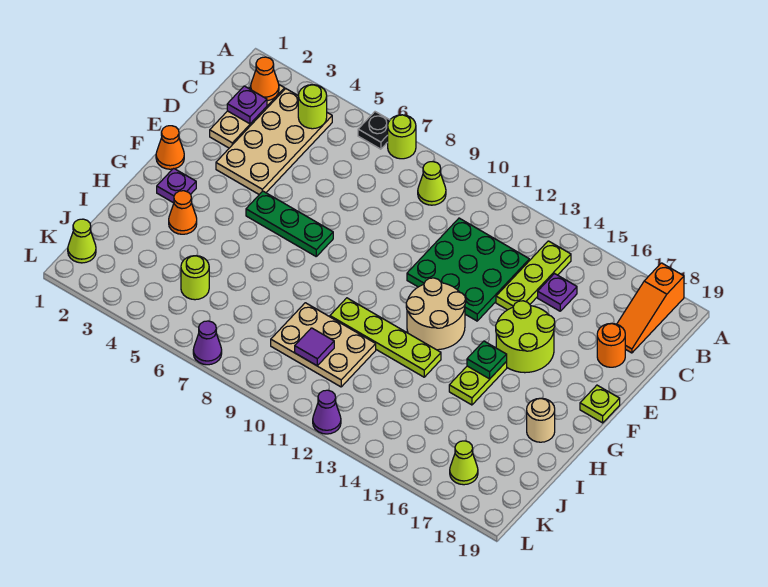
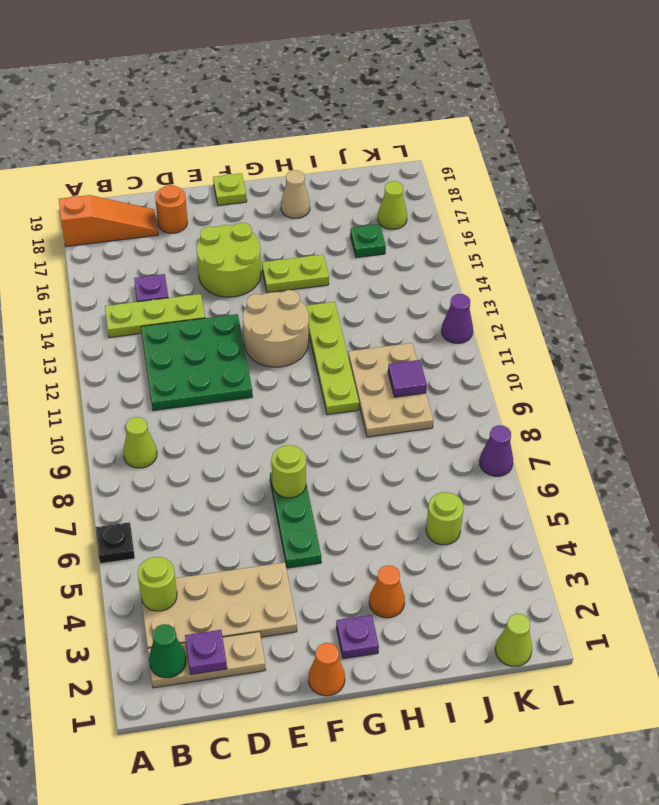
lime 1x1 round brick [388,115,416,159] -> lime 1x1 round brick moved to [272,445,306,498]
orange 1x1 cone [251,57,279,101] -> green 1x1 cone [149,624,186,678]
green 1x1 plate [467,341,507,379] -> green 1x1 plate moved to [350,224,386,258]
tan 1x1 round brick [527,398,555,442] -> tan 1x1 cone [281,170,310,218]

